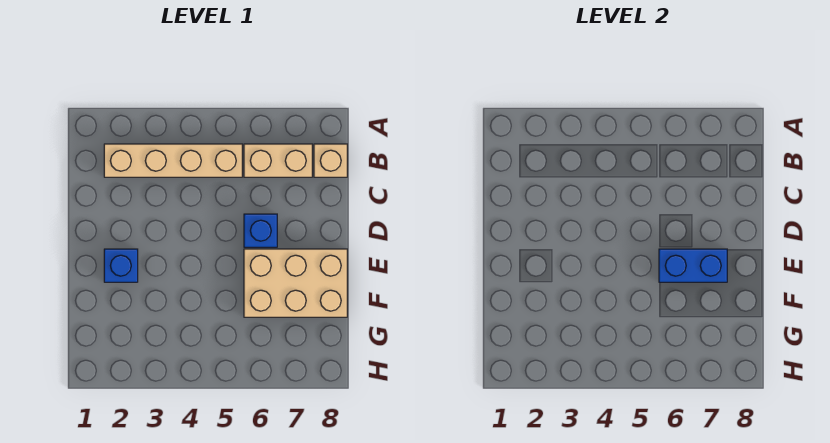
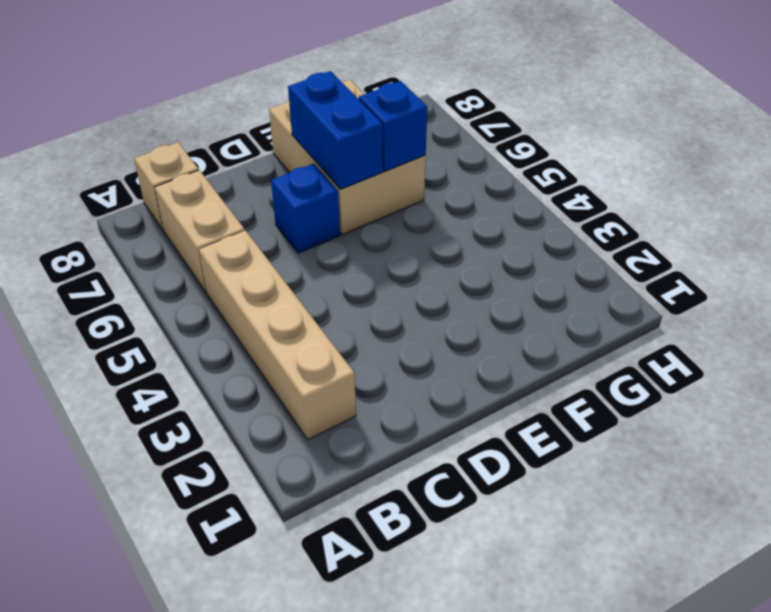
blue 1x1 brick [104,249,138,282] -> blue 1x1 brick moved to [359,81,427,171]

